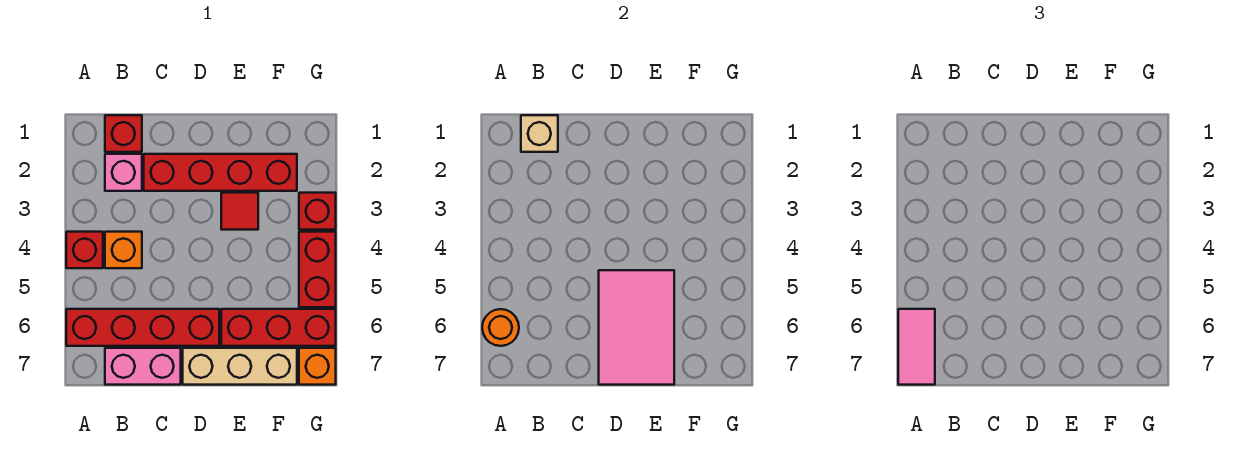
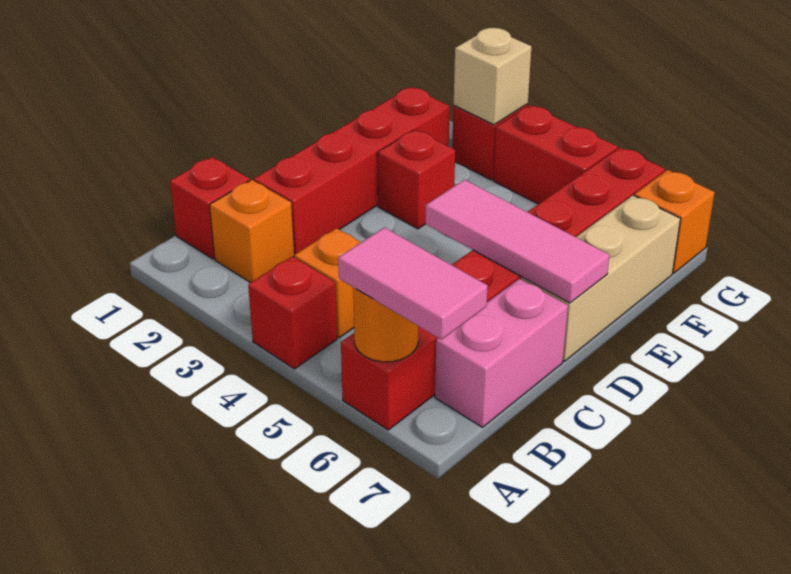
tan 1x1 brick [521,115,558,152] -> tan 1x1 brick moved to [454,28,531,125]
pink 1x1 brick [105,154,142,191] -> orange 1x1 brick [210,180,294,283]
pink 2x3 tile [599,270,674,385] -> pink 1x3 tile [425,180,610,303]
red 1x1 tile [221,193,258,230] -> red 1x1 brick [378,130,455,229]

